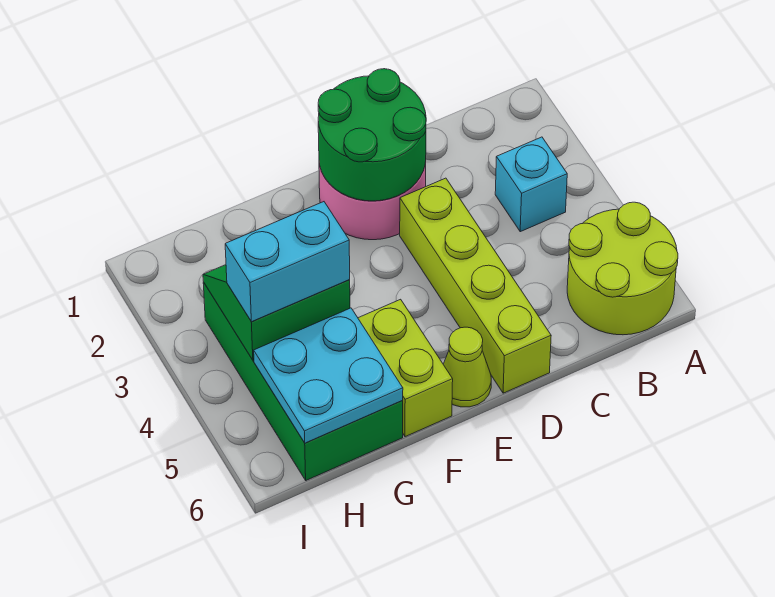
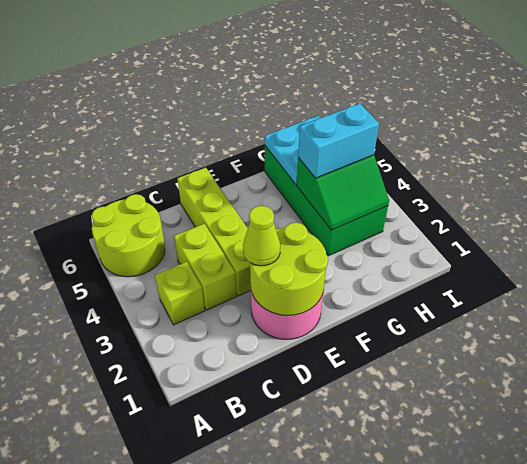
cyan 1x1 brick [495,137,567,232] -> lime 1x1 brick [155,262,205,325]
green 2x2 round brick [318,69,426,201] -> lime 2x2 round brick [250,223,328,315]
lime 1x1 cone [443,327,491,407] -> lime 1x1 cone moved to [243,206,280,266]
lime 1x2 brick [358,299,453,437] -> lime 1x2 brick moved to [174,224,237,310]

